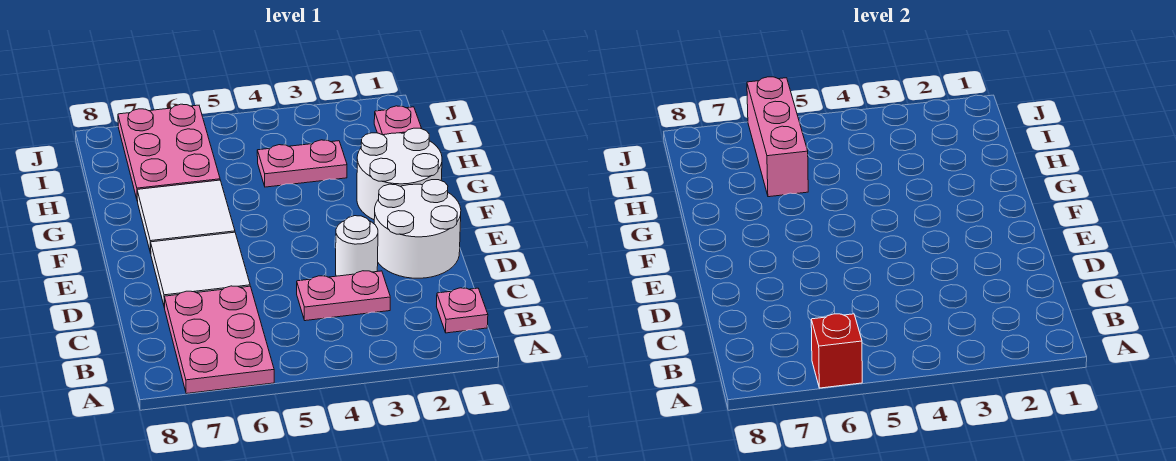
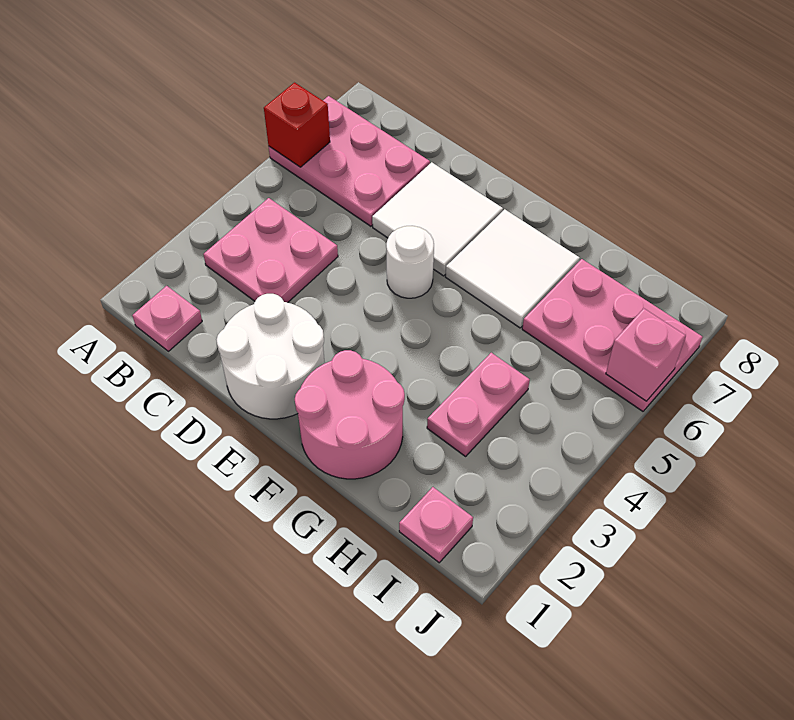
pink 1x2 plate [297,271,390,321] -> pink 2x2 plate [203,198,338,303]
white 1x1 round brick [336,216,378,276] -> white 1x1 round brick moved to [386,226,434,298]
white 2x2 round brick [357,128,442,220] -> pink 2x2 round brick [295,350,405,479]
pink 1x3 brick [747,77,808,197] -> pink 1x1 brick [606,308,686,401]

